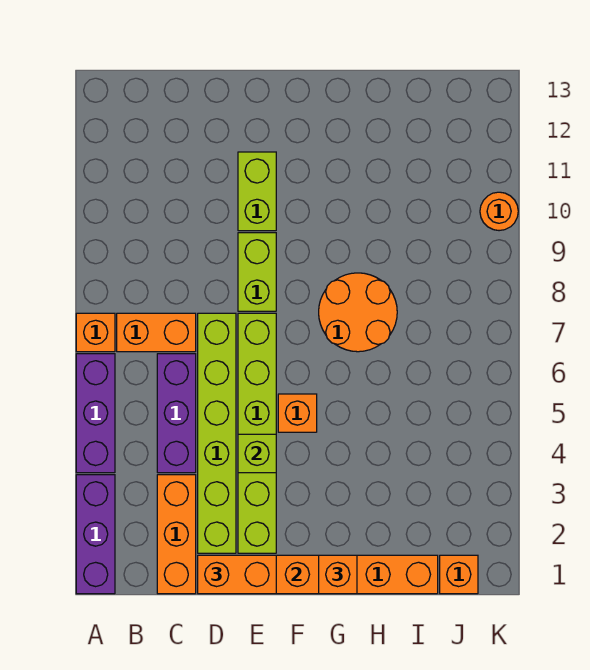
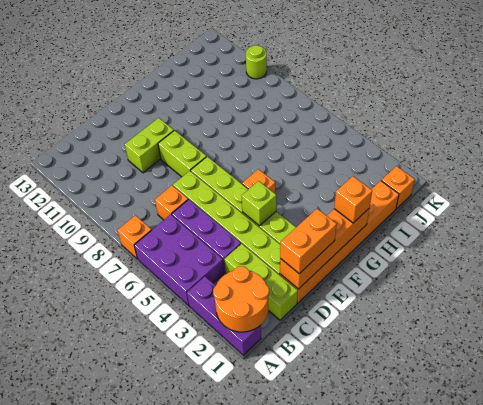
purple 1x3 brick [76,354,115,473] -> purple 2x3 brick [134,215,224,305]
orange 1x2 brick [117,313,196,352] -> orange 1x1 brick [155,186,188,220]
orange 1x3 brick [157,475,196,594] -> lime 1x3 brick [224,244,298,320]
lime 1x2 brick [238,152,276,231] -> lime 1x2 brick turned to [125,118,174,173]
orange 2x2 round brick [319,273,397,352] -> orange 2x2 round brick moved to [213,266,269,332]
orange 1x1 round brick [480,192,518,231] -> lime 1x1 round brick [246,45,267,79]

